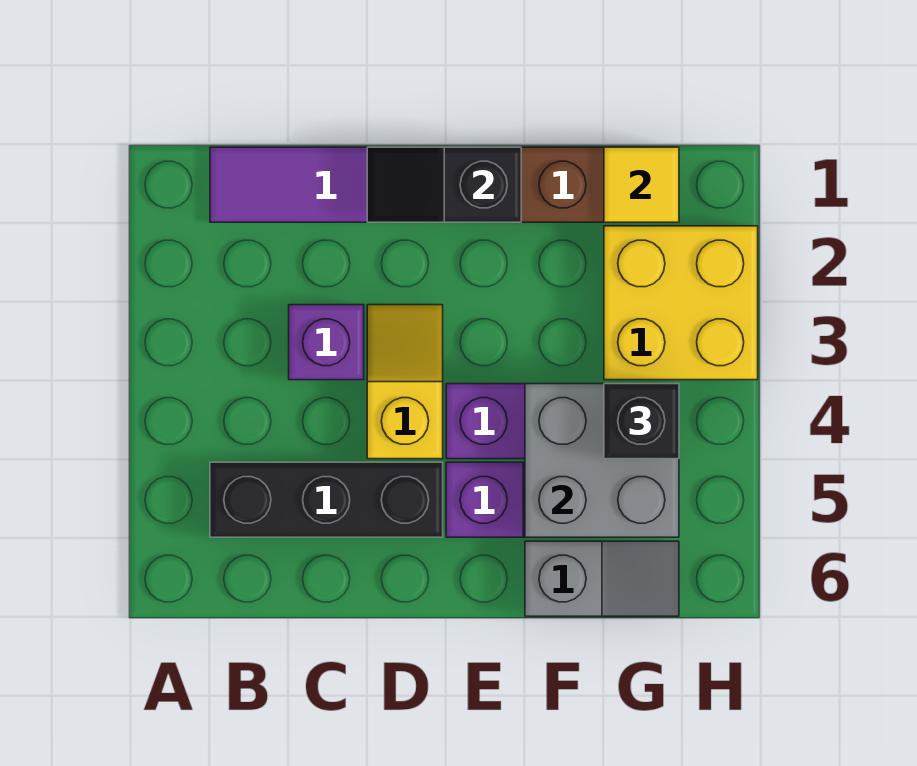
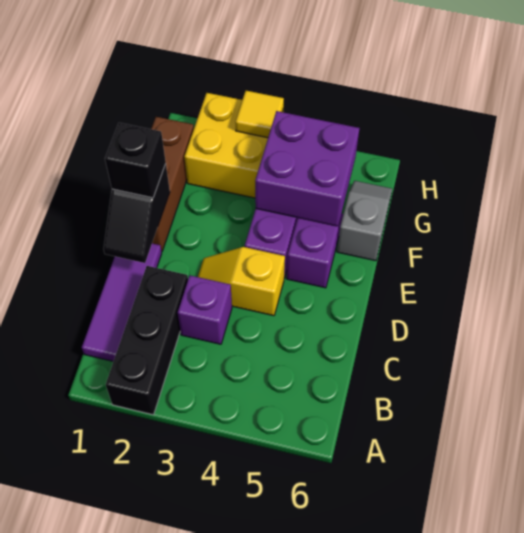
black 1x3 brick [210,462,443,537] -> black 1x3 brick moved to [106,266,188,415]
grey 2x2 brick [525,384,679,537] -> purple 2x2 brick [255,111,359,226]
yellow 1x1 tile [604,147,679,222] -> yellow 1x1 tile moved to [236,91,284,138]
black 1x1 brick [604,384,679,459] -> black 1x1 brick moved to [105,123,166,198]

